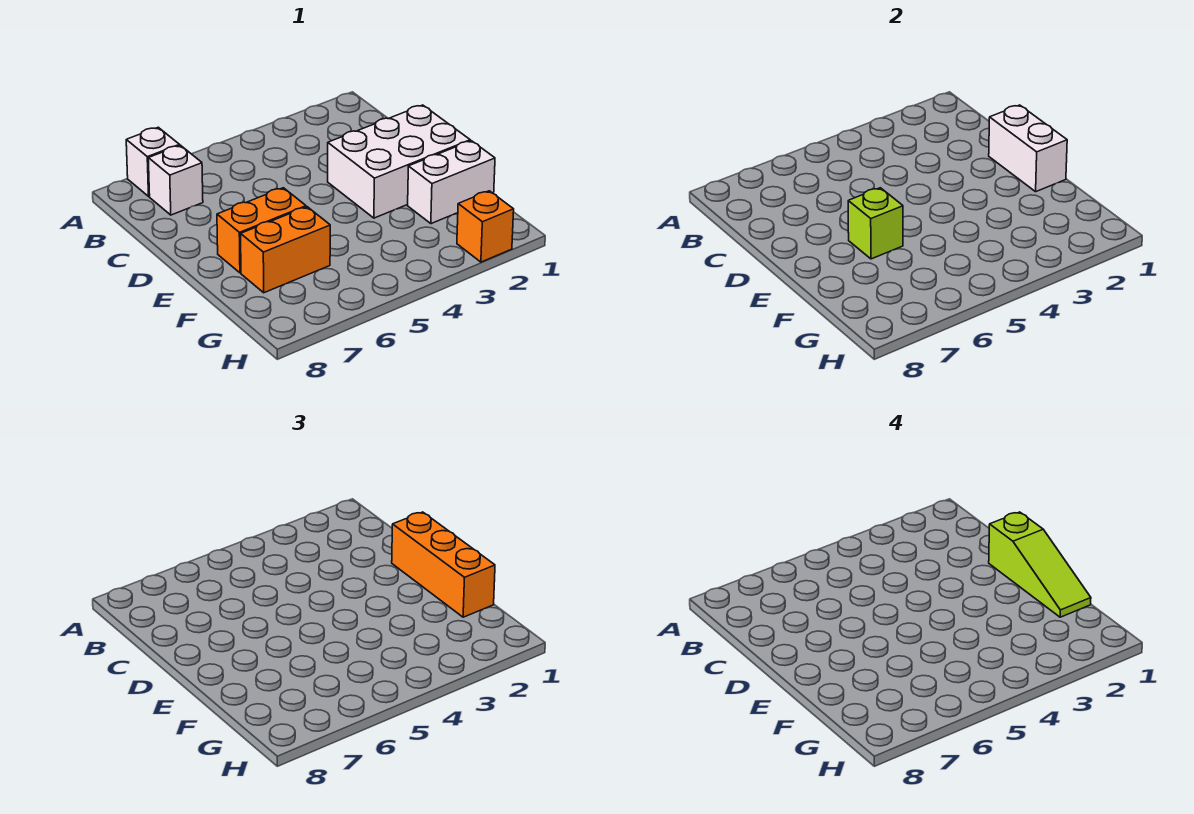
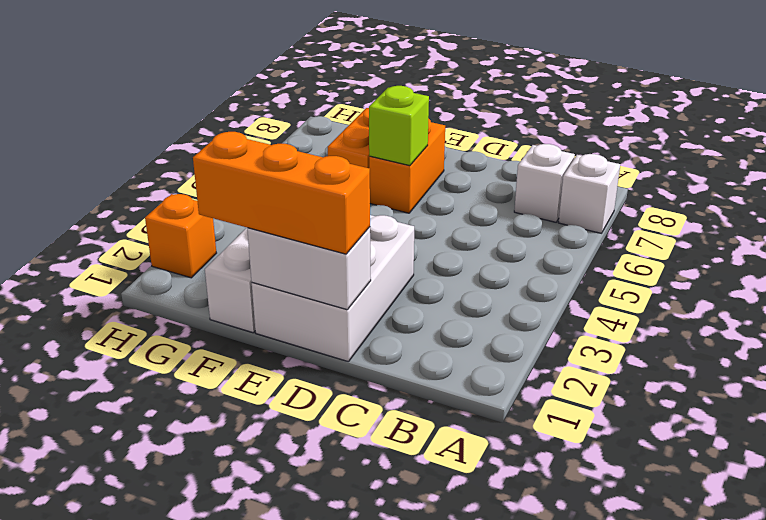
lime 1x3 slope [989,512,1091,617] -> none

